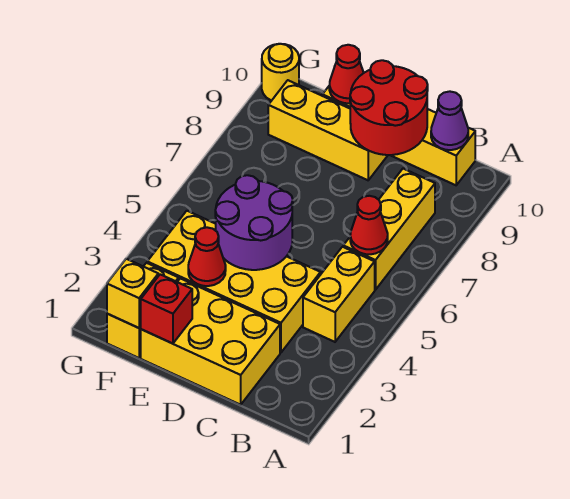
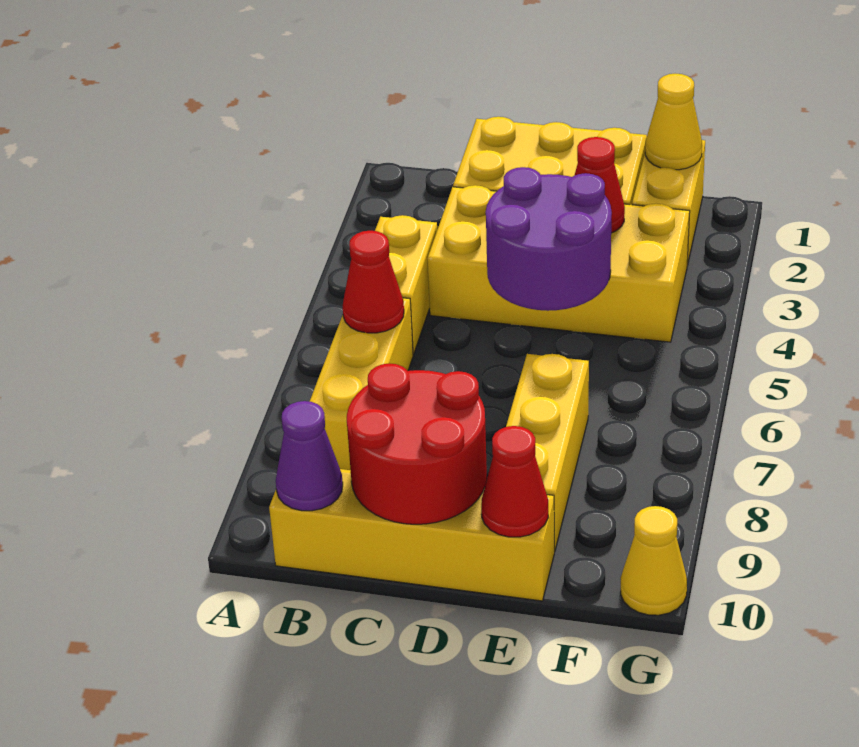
yellow 1x3 brick [268,80,388,180] -> yellow 1x3 brick turned to [506,354,589,552]
red 1x1 brick [141,274,192,344] -> none
yellow 1x1 brick [107,259,158,328] -> yellow 1x1 cone [645,74,702,170]
yellow 1x1 round brick [262,44,299,101] -> yellow 1x1 cone [621,506,687,615]

